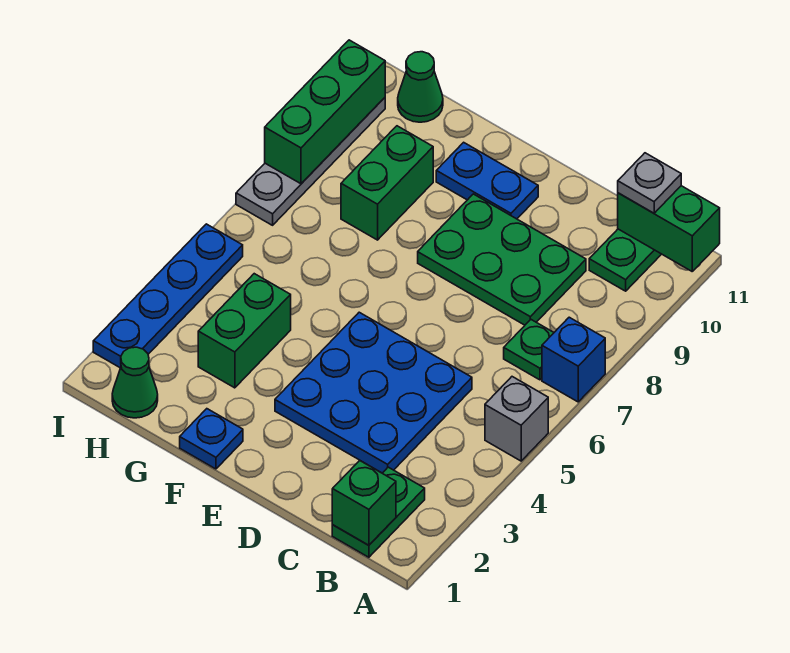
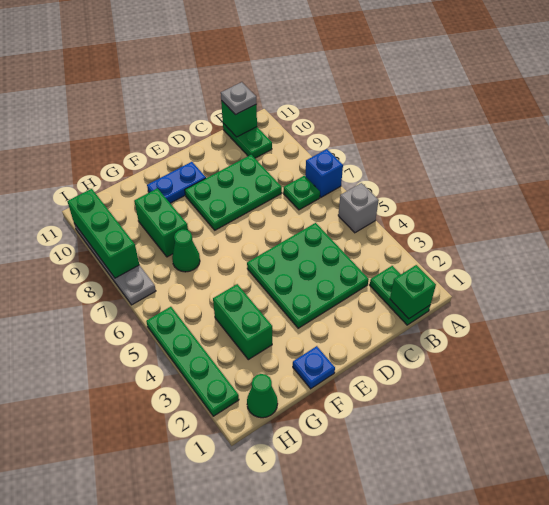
green 1x2 brick [618,186,720,271] -> green 1x1 brick [221,100,257,137]
blue 3x3 plate [275,312,472,473] -> green 3x3 plate [247,223,369,328]
green 1x1 cone [398,52,443,122] -> green 1x1 cone moved to [172,229,200,272]
blue 1x4 plate [93,224,243,368] -> green 1x4 plate [146,307,239,416]

